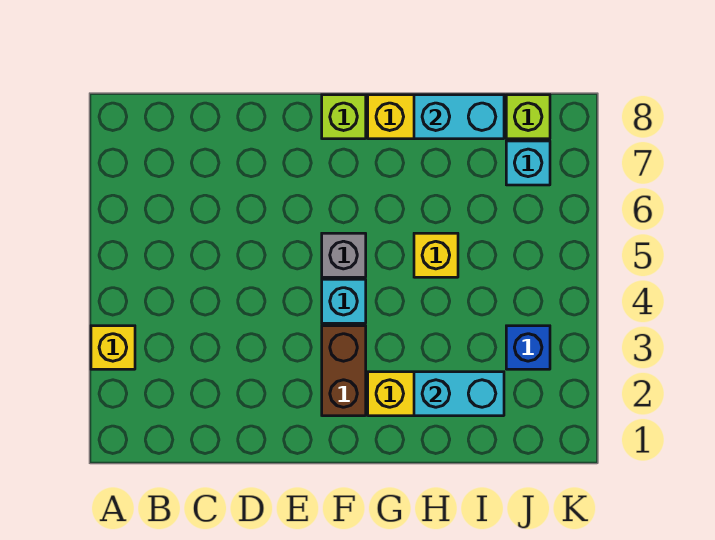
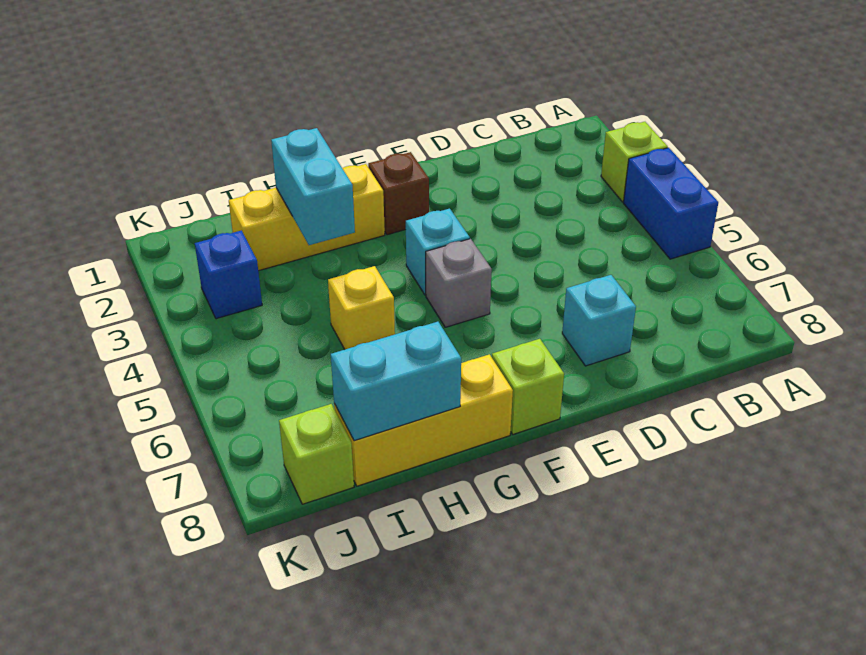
yellow 1x1 brick [91,326,135,369] -> lime 1x1 brick [601,122,668,202]
none -> blue 1x2 brick [624,148,718,259]
brown 1x2 brick [322,326,366,416] -> brown 1x1 brick [368,152,429,235]
cyan 1x2 brick [414,372,504,416] -> cyan 1x2 brick turned to [271,128,355,245]
cyan 1x1 brick [506,141,550,185] -> cyan 1x1 brick moved to [562,275,636,366]

